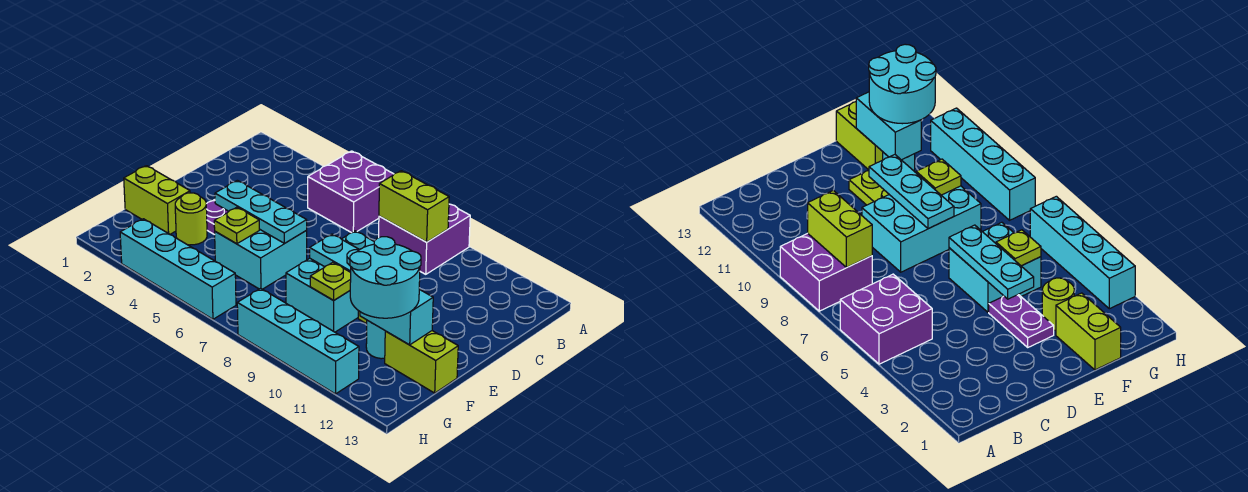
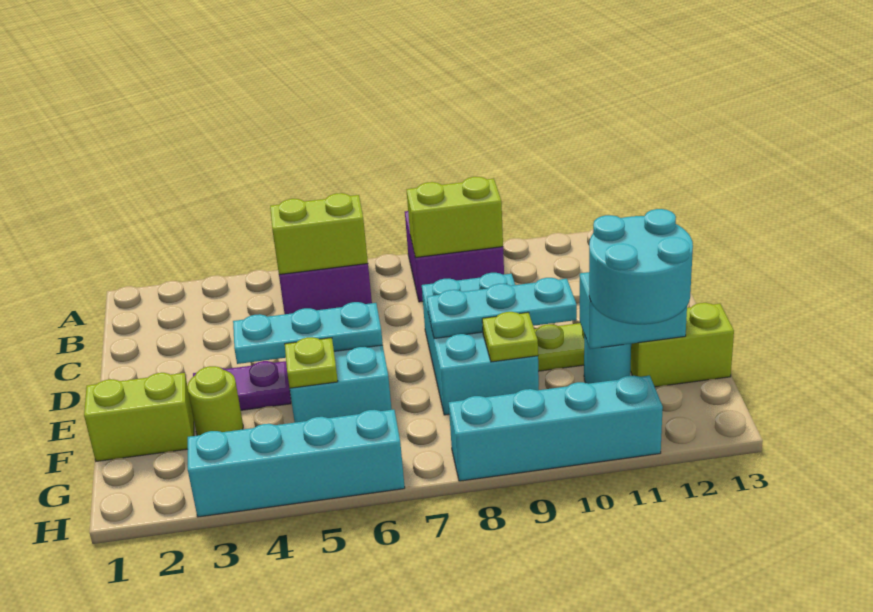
none -> lime 1x2 brick [270,193,368,275]

